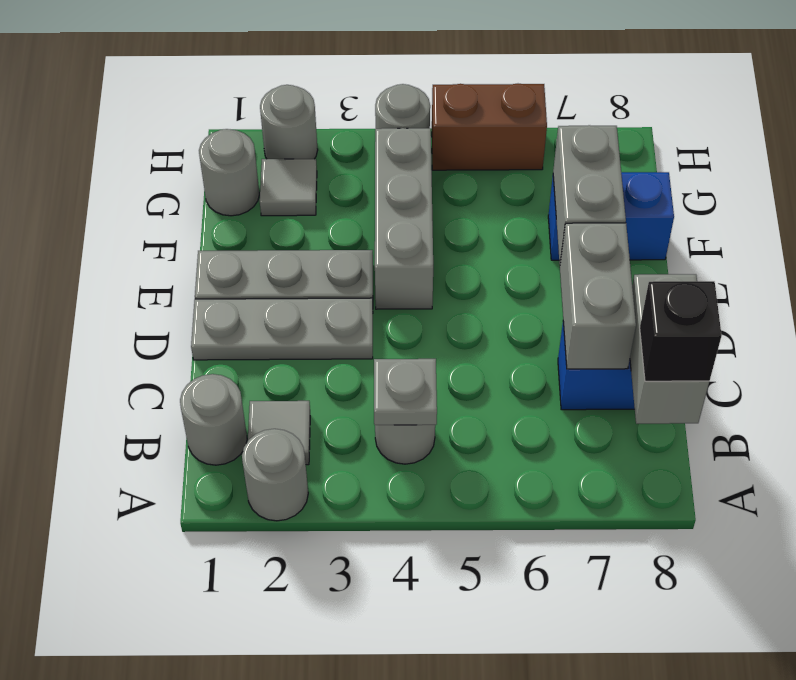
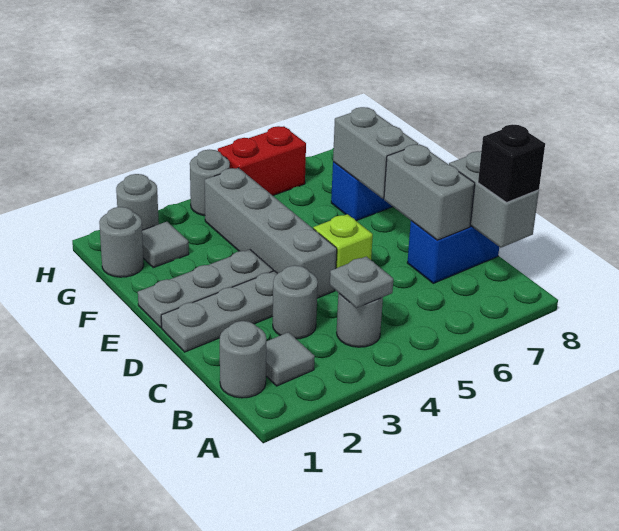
grey 1x1 round brick [242,429,308,521] -> grey 1x1 round brick moved to [273,265,318,339]
none -> lime 1x1 brick [313,214,373,268]
grey 1x3 brick [375,128,433,309] -> grey 1x4 brick [205,168,337,298]
brown 1x2 brick [432,84,547,170] -> red 1x2 brick [218,126,306,196]

